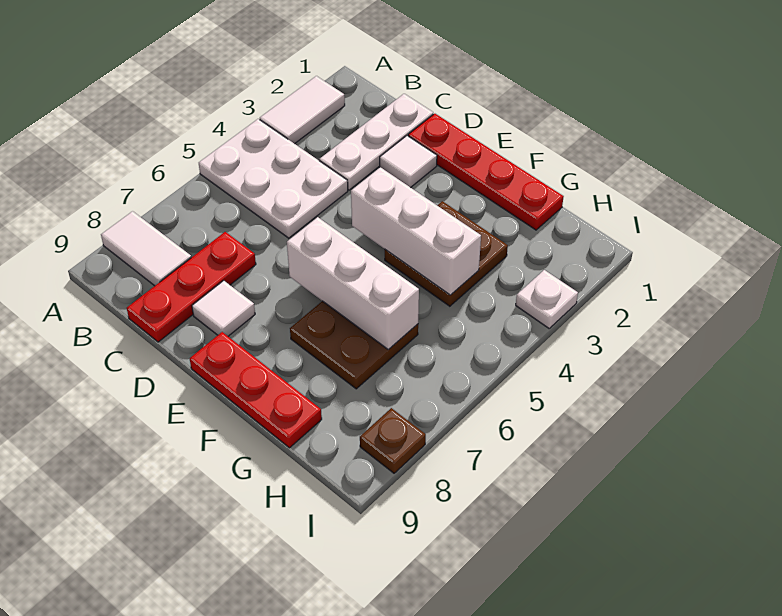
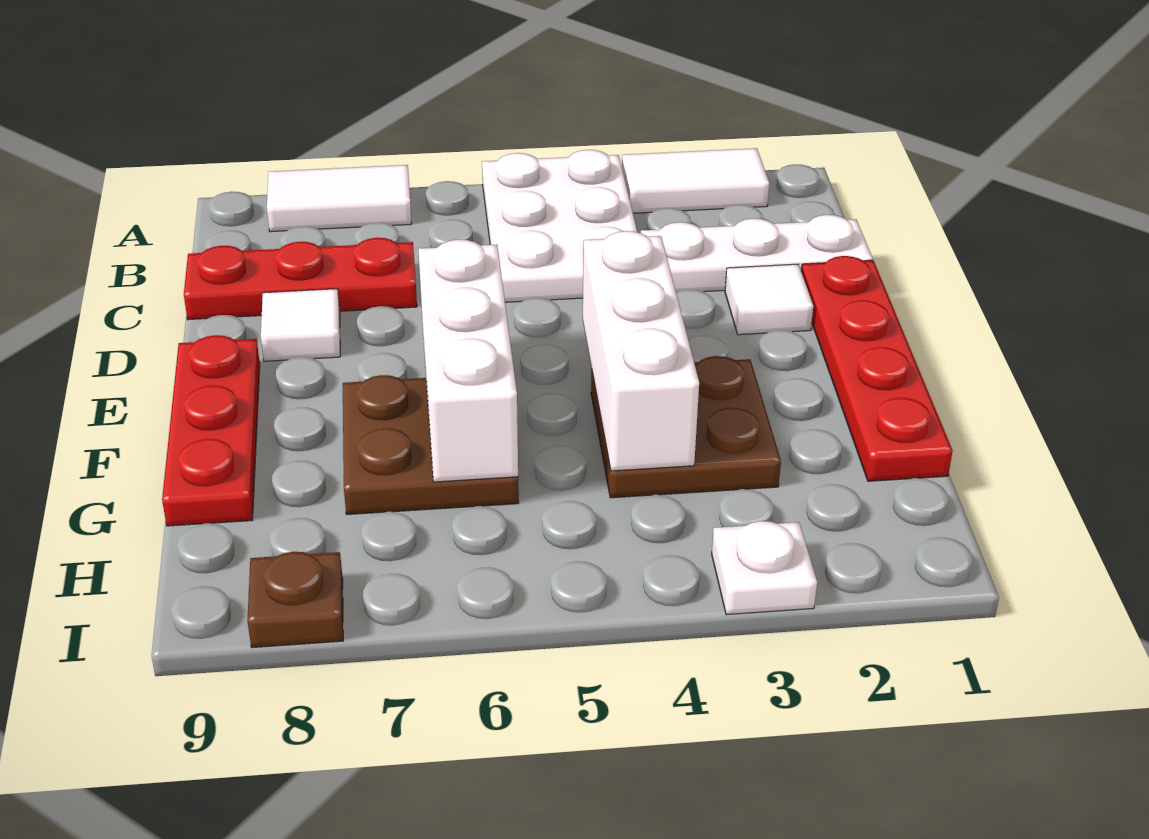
white 1x2 tile [101,211,191,286] -> white 1x2 tile turned to [267,165,412,232]

